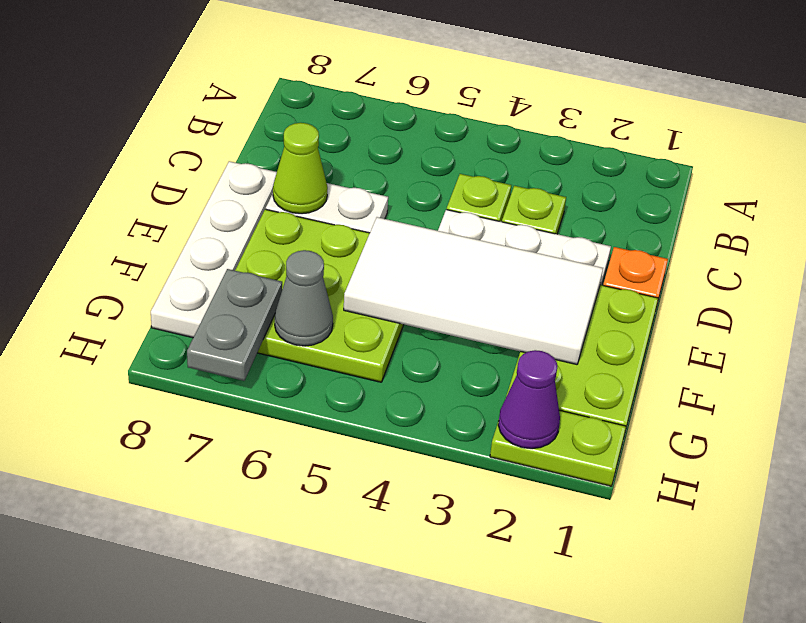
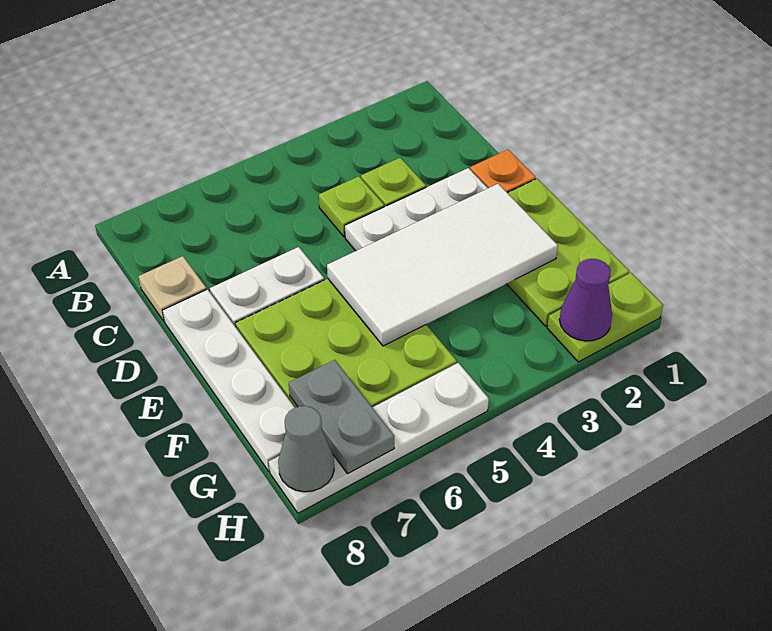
none -> tan 1x1 plate [139,256,207,321]
lime 1x1 cone [273,123,328,214] -> none
grey 1x1 cone [275,250,333,346] -> grey 1x1 cone moved to [278,406,334,492]
none -> white 1x4 plate [269,363,489,513]

